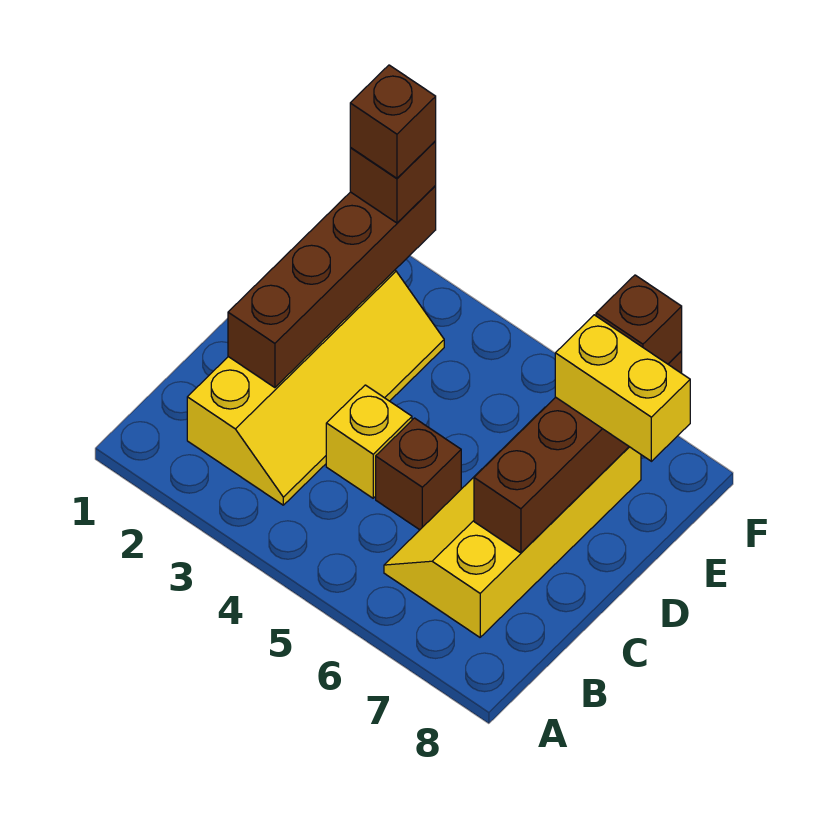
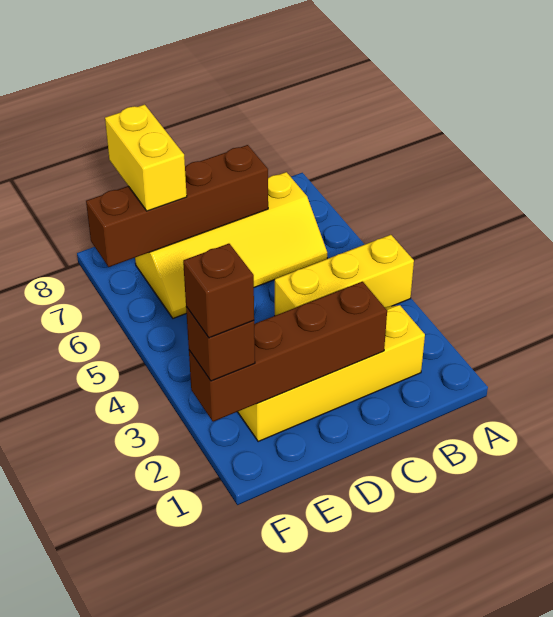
yellow 1x1 brick [326,385,412,498] -> yellow 1x3 brick [275,235,414,316]
brown 1x1 brick [376,418,461,530] -> none
brown 1x1 brick [596,275,682,364] -> none

